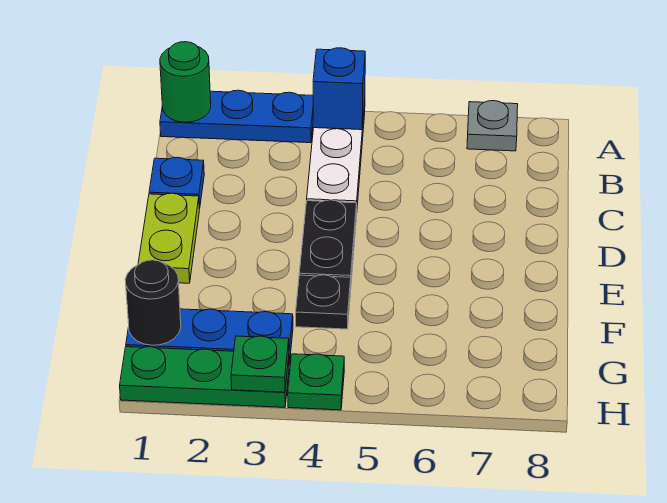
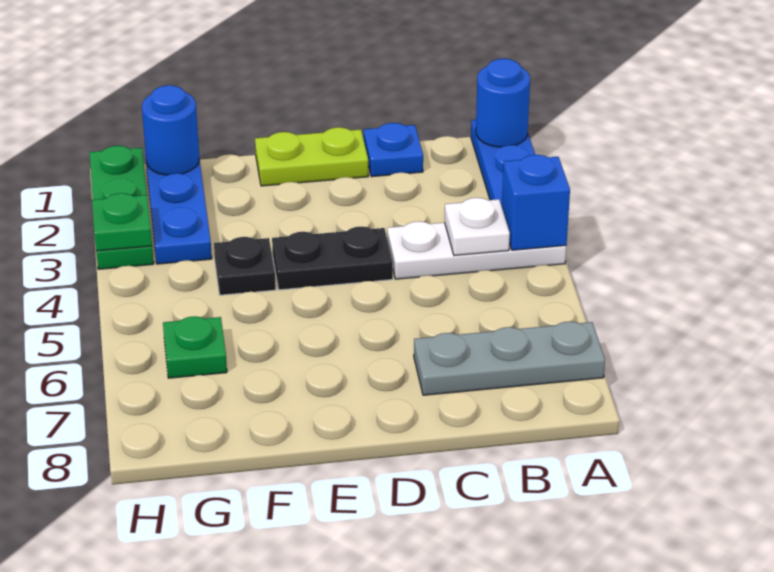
green 1x1 round brick [160,42,211,122] -> blue 1x1 round brick [476,59,530,147]
grey 1x1 plate [467,101,518,151] -> grey 1x3 plate [414,321,605,395]
none -> white 1x1 plate [445,198,510,256]
black 1x1 round brick [125,260,181,345] -> blue 1x1 round brick [142,85,199,175]
green 1x1 plate [288,354,344,410] -> green 1x1 plate moved to [163,316,227,378]

